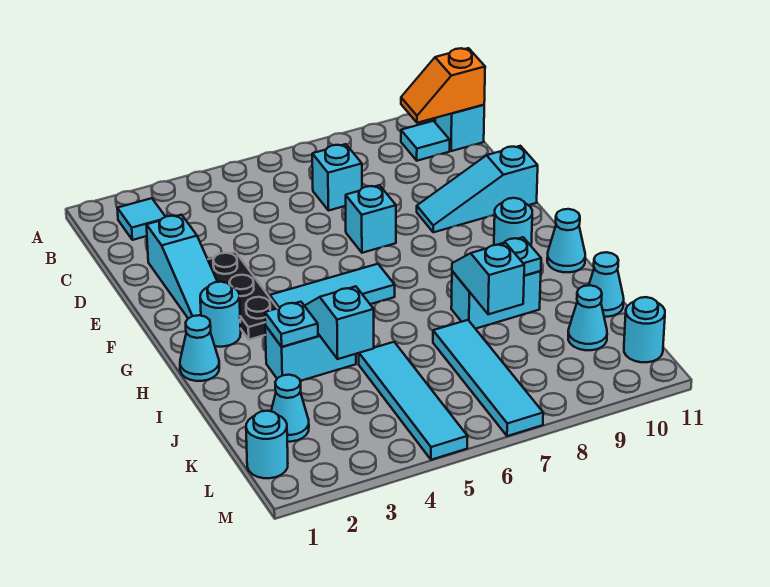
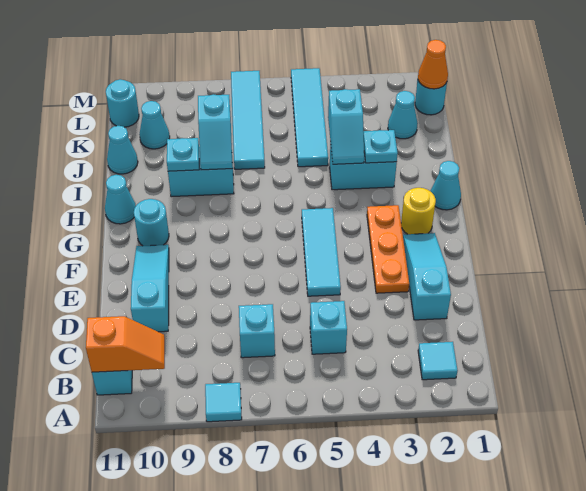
cyan 1x1 tile [401,121,450,161] -> cyan 1x1 tile moved to [205,383,242,422]
black 1x3 plate [208,252,277,340] -> orange 1x3 plate [367,205,409,293]
cyan 1x1 brick [346,185,396,253] -> cyan 1x1 brick moved to [310,301,347,354]
cyan 1x3 slope [417,146,538,232] -> cyan 1x3 slope turned to [131,245,169,332]
cyan 1x1 round brick [200,282,241,347] -> yellow 1x1 round brick [401,188,436,234]
cyan 1x3 tile [270,264,395,308] -> cyan 1x3 tile turned to [302,208,341,296]
none -> orange 1x1 cone [418,40,448,89]

